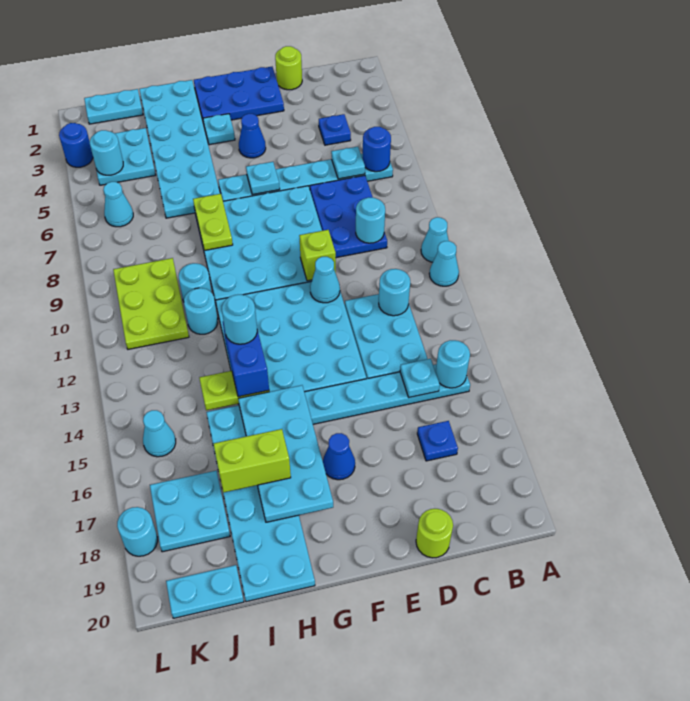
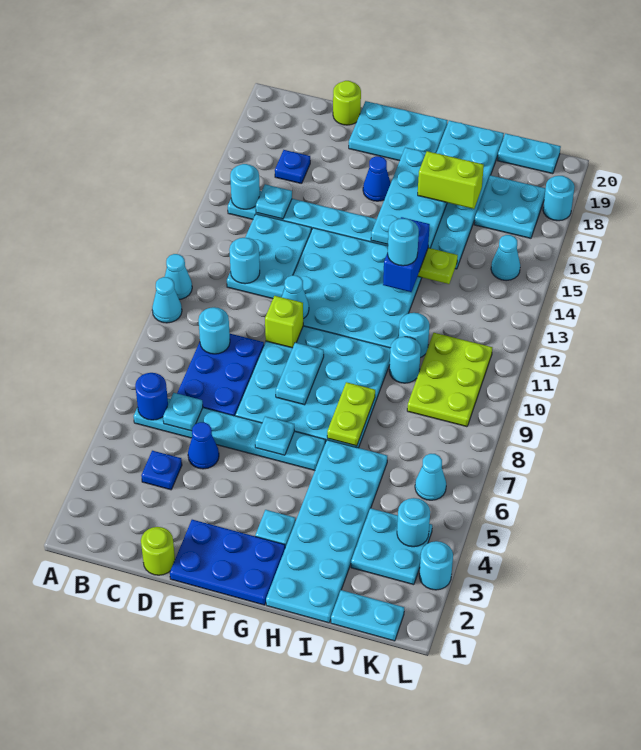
none -> cyan 2x3 plate [349,101,448,161]
blue 1x1 cone [239,114,266,158] -> blue 1x1 cone moved to [188,422,219,469]
none -> cyan 1x2 plate [276,343,324,405]
blue 1x1 round brick [59,123,93,167] -> cyan 1x1 round brick [419,541,453,590]

